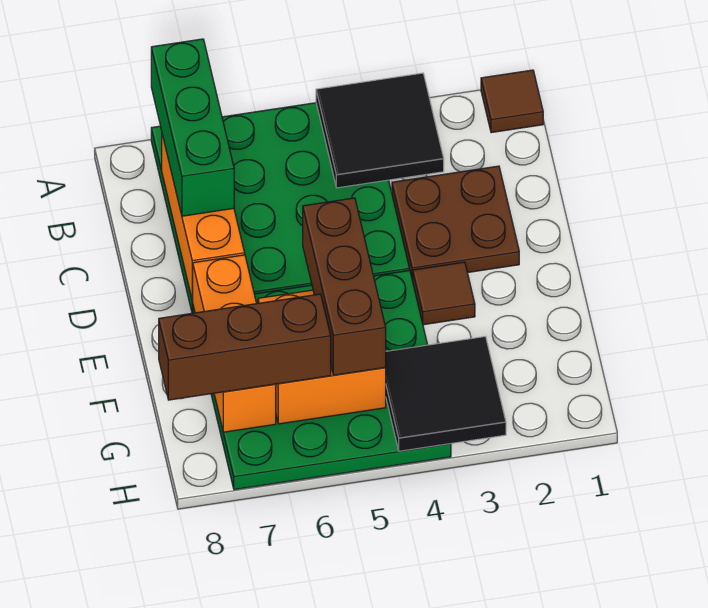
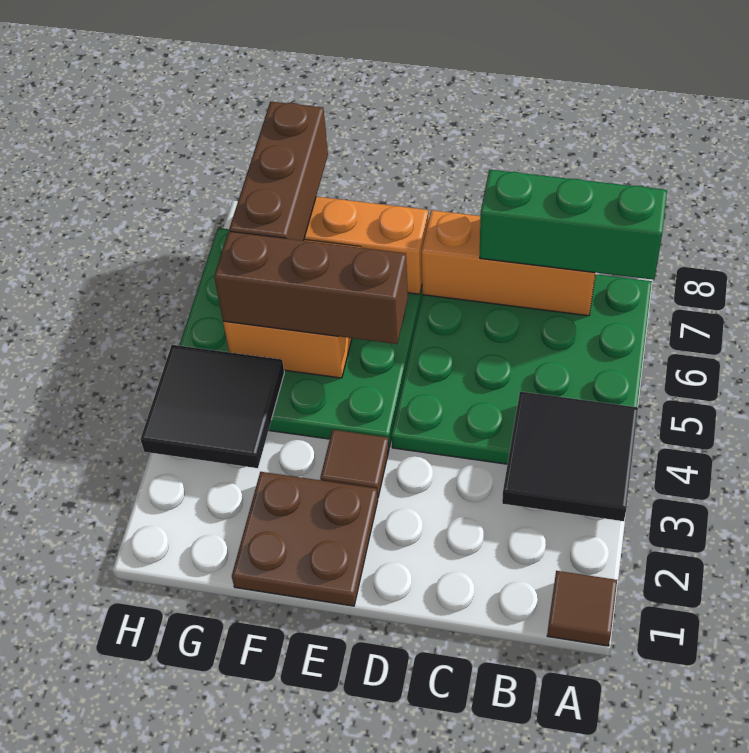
brown 2x2 plate [392,166,519,281] -> brown 2x2 plate moved to [232,472,378,606]

